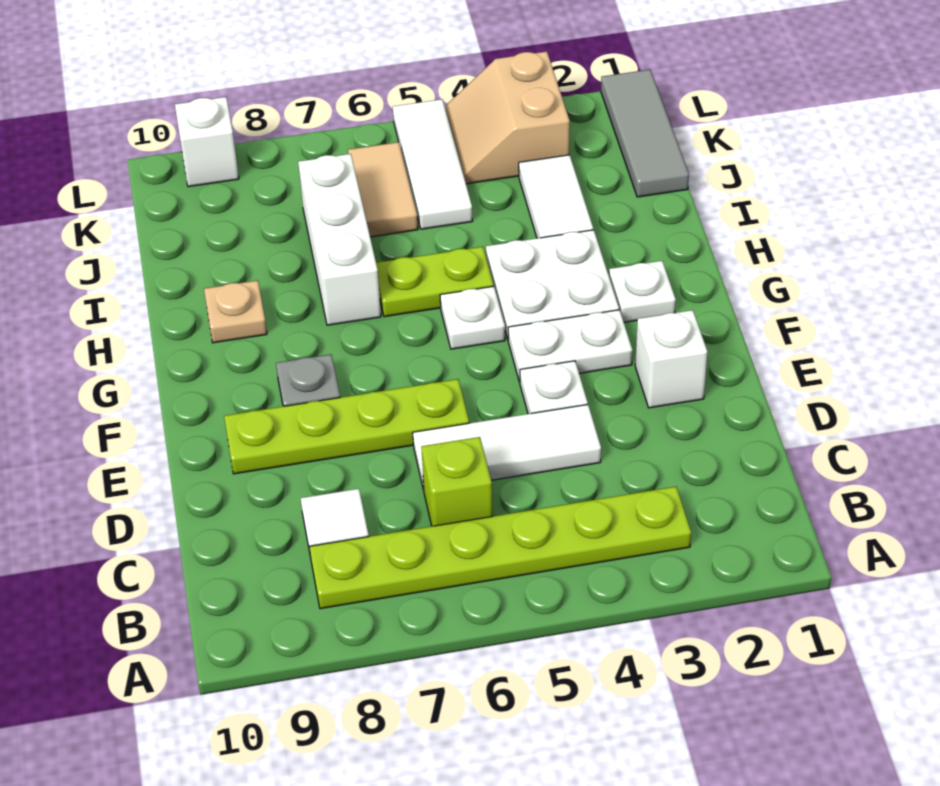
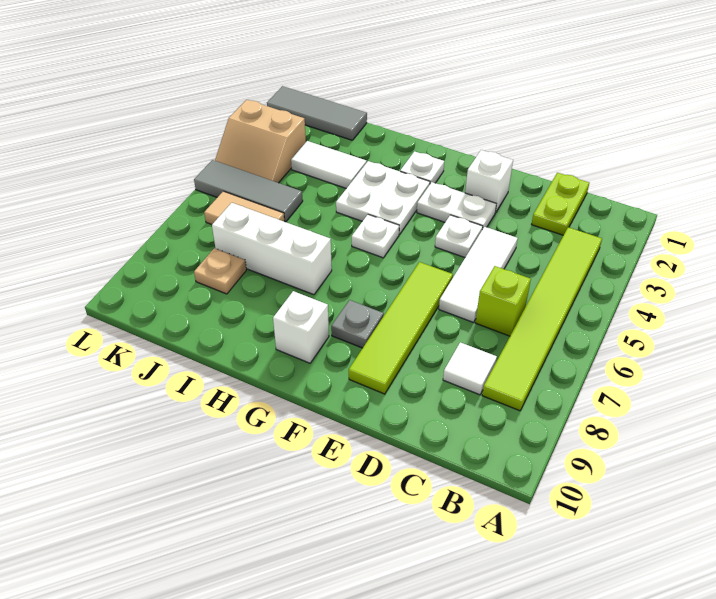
lime 1x6 plate [309,487,691,609] -> lime 1x6 tile [482,227,602,411]
lime 1x4 plate [224,379,469,474] -> lime 1x4 tile [349,262,453,394]
white 1x2 plate [508,310,633,382] -> white 1x2 plate turned to [417,182,496,229]
lime 1x2 plate [376,247,494,317] -> lime 1x2 plate moved to [531,173,589,235]
tan 1x1 plate [204,280,267,343] -> tan 1x1 plate moved to [194,248,246,294]
white 1x3 tile [393,99,473,229] -> grey 1x3 tile [194,160,303,222]
white 1x1 brick [175,97,239,187] -> white 1x1 brick moved to [273,291,329,363]

